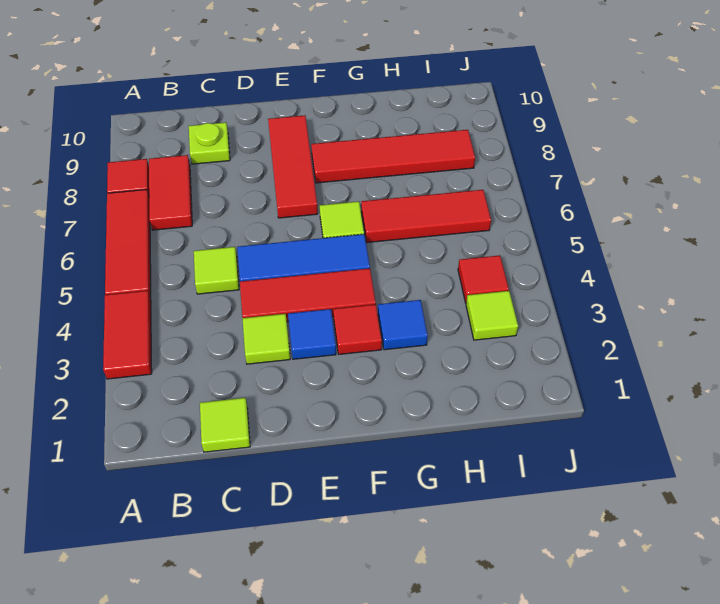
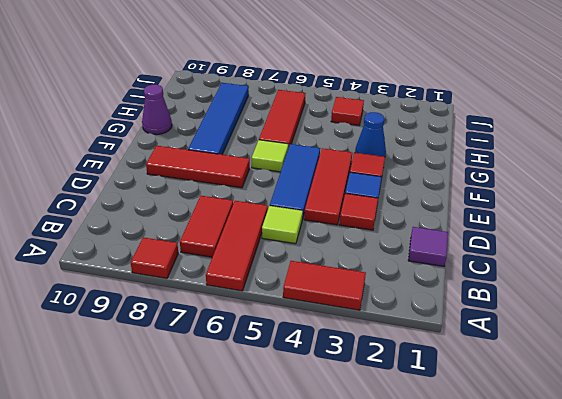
red 1x3 tile [105,190,151,299] -> red 1x3 tile turned to [206,201,268,291]
red 1x2 tile [149,155,192,230] -> red 1x2 tile turned to [180,196,233,257]
lime 1x1 tile [200,398,250,452] -> purple 1x1 tile [408,227,448,266]
lime 1x1 plate [189,123,230,164] -> none
lime 1x1 tile [242,314,290,364] -> red 1x1 tile [339,193,378,230]
red 1x4 tile [311,130,475,183] -> blue 1x4 tile [188,83,249,155]
blue 1x1 tile [378,300,428,350] -> blue 1x1 cone [355,112,386,157]
none -> purple 1x1 cone [142,85,172,135]
lime 1x1 tile [466,291,518,340] -> none

